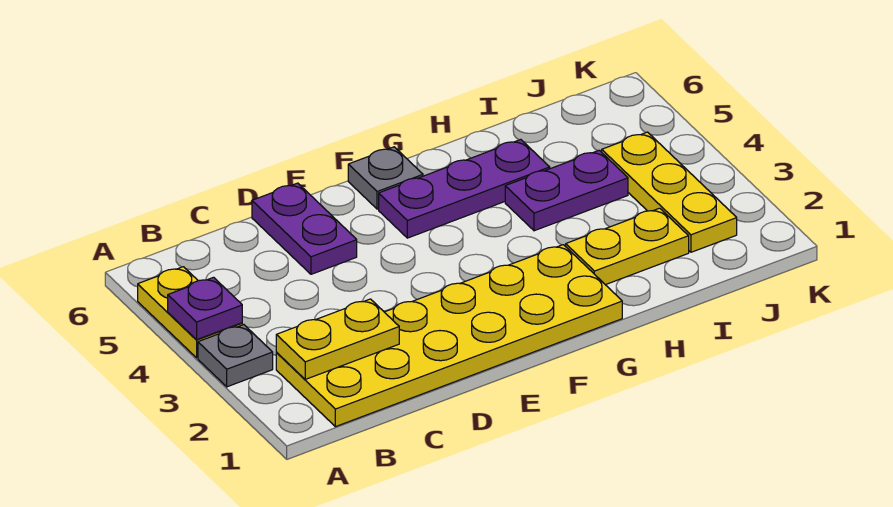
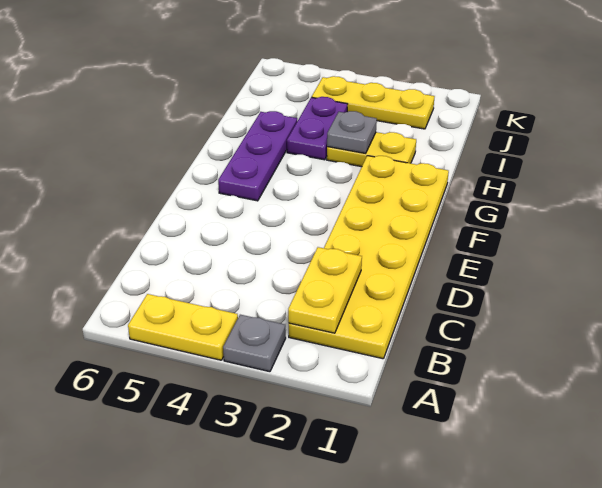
purple 1x1 plate [168,277,242,340] -> none
purple 1x2 plate [252,183,357,274] -> none
grey 1x1 plate [348,147,423,209] -> grey 1x1 plate moved to [327,111,377,153]
yellow 1x2 plate [566,208,689,285] -> yellow 1x2 plate turned to [327,132,416,167]

